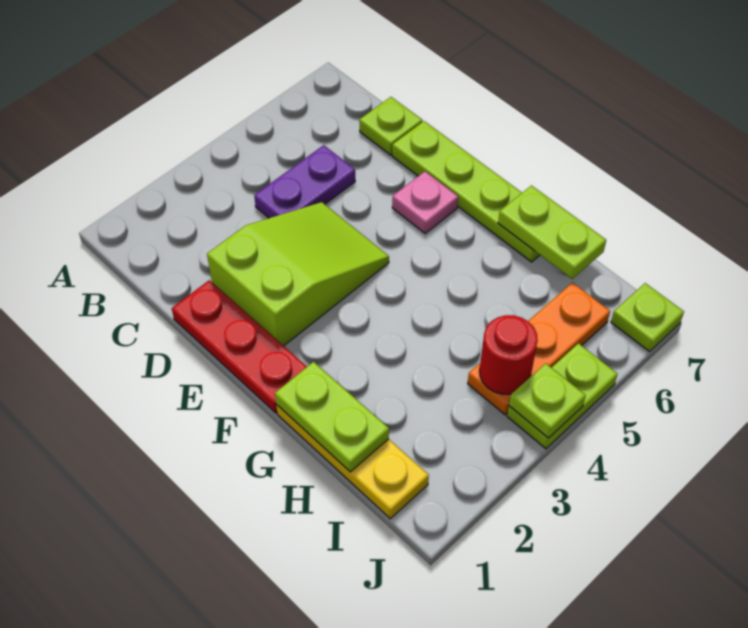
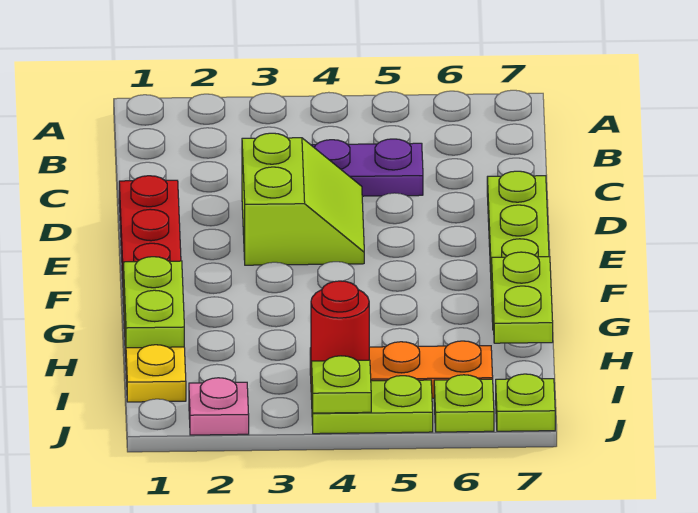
lime 1x1 plate [359,97,422,155] -> lime 1x1 plate moved to [434,375,494,432]
lime 2x3 slope [207,202,389,346] -> lime 2x2 slope [242,133,364,265]
pink 1x1 plate [392,172,458,233] -> pink 1x1 plate moved to [189,378,249,435]

